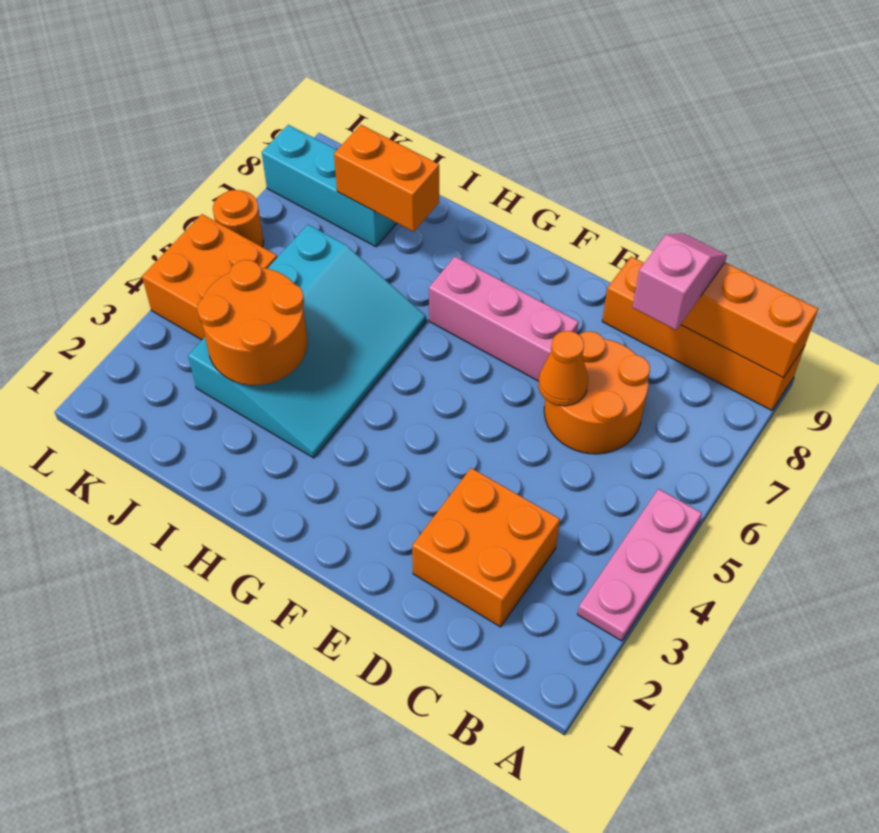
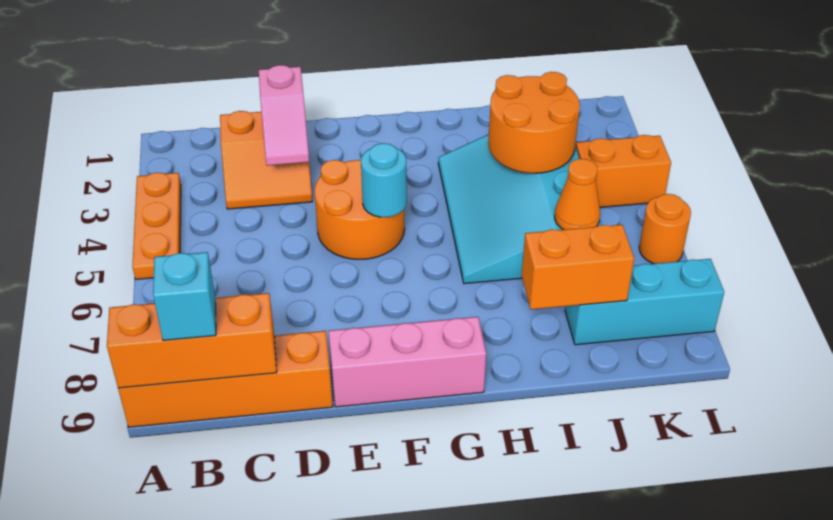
pink 1x3 plate [578,489,702,641] -> orange 1x3 plate [132,173,181,279]
none -> cyan 1x1 brick [153,252,216,340]
orange 2x2 brick [412,468,560,627] -> orange 2x2 slope [220,111,312,209]
orange 2x2 round brick [544,331,650,454] -> orange 2x2 round brick moved to [315,160,405,259]
pink 1x2 slope [632,233,727,330] -> pink 1x2 slope moved to [259,65,309,166]
orange 1x1 cone [538,331,588,406] -> orange 1x1 cone moved to [555,159,600,230]
pink 1x3 brick [429,257,579,381] -> pink 1x3 brick moved to [329,317,486,407]
none -> cyan 1x1 round brick [361,143,407,217]
orange 2x2 brick [142,214,277,340] -> orange 1x2 brick [576,135,671,207]

